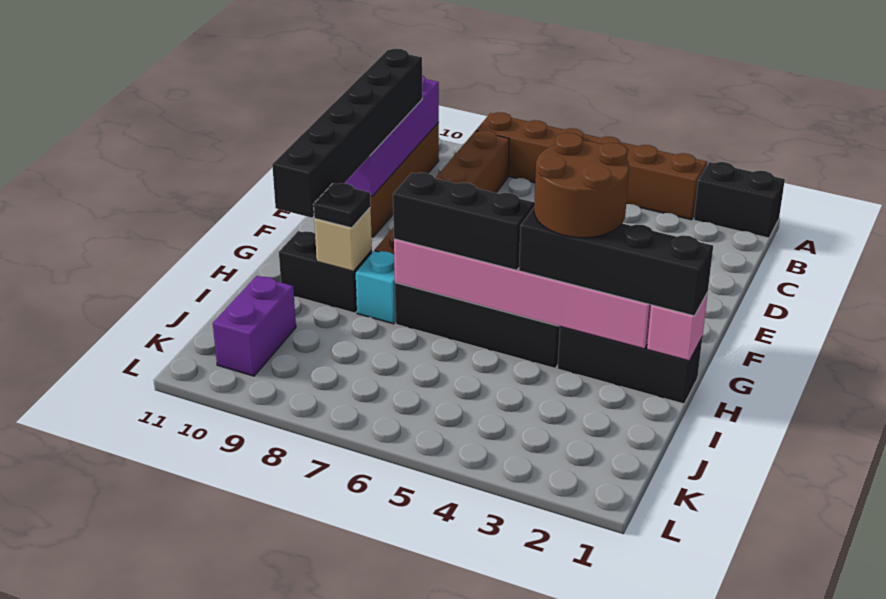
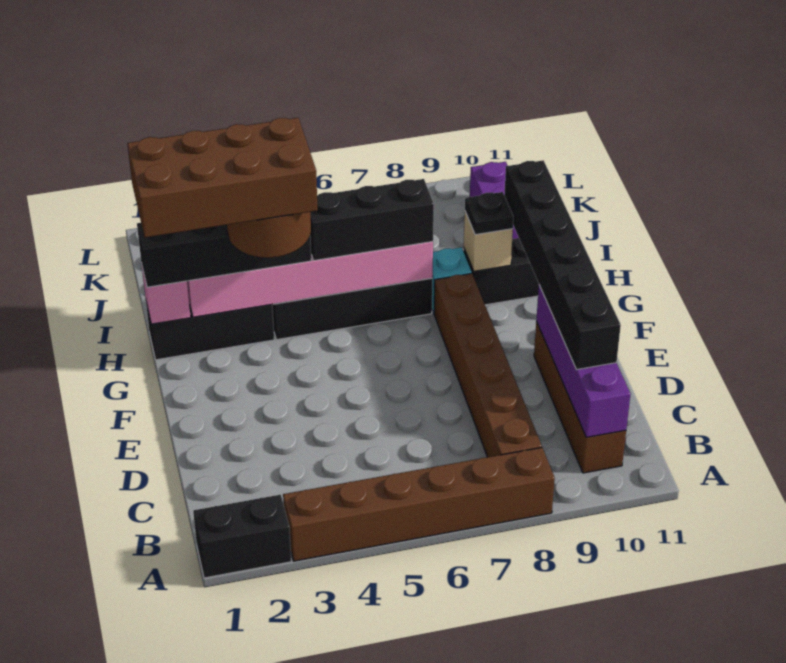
none -> brown 2x4 brick [127,118,318,238]

